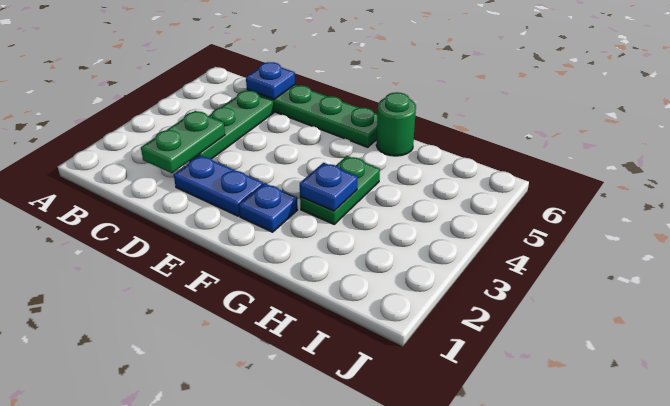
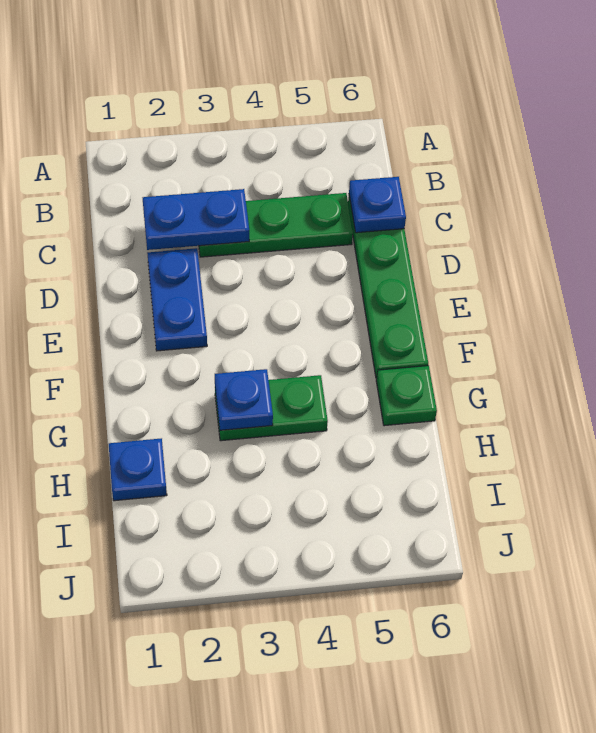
green 1x2 plate [141,111,225,173] -> blue 1x2 plate [143,189,249,250]
blue 1x1 plate [239,183,298,232] -> blue 1x1 plate moved to [109,438,167,501]
green 1x1 round brick [376,92,416,156] -> green 1x1 plate [376,366,437,426]

